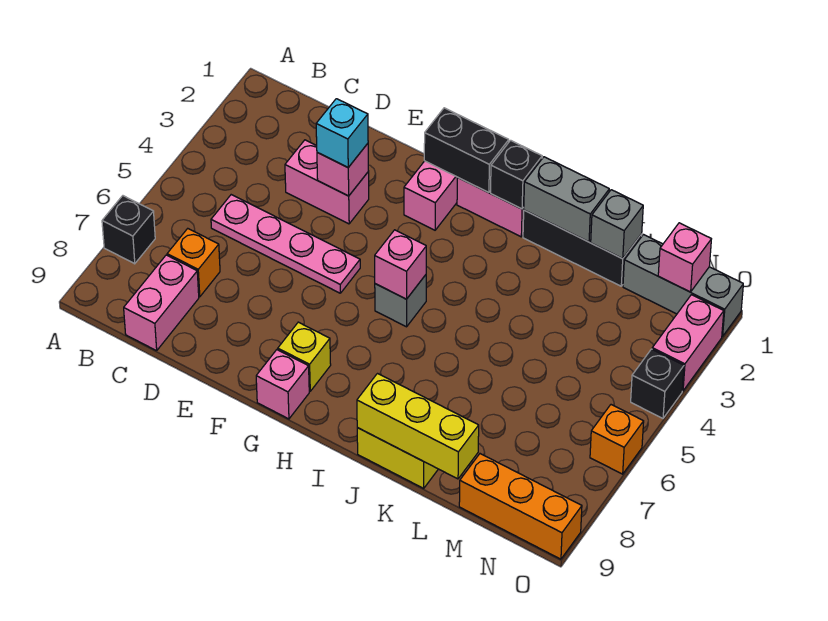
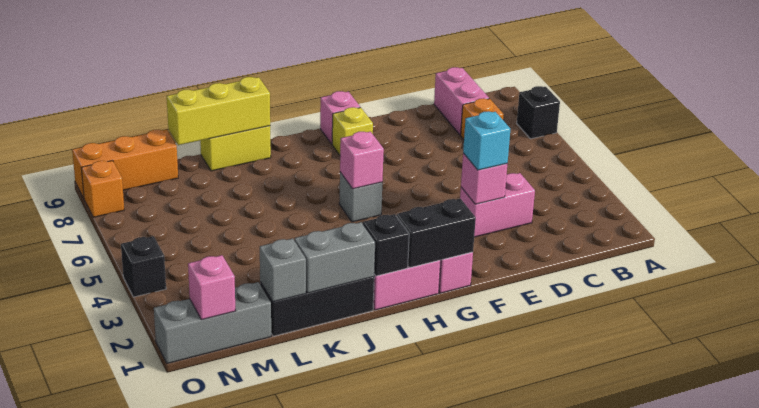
pink 1x4 plate [211,195,360,293] -> none
pink 1x2 brick [652,295,724,391] -> none
orange 1x1 brick [590,405,644,474] -> orange 1x1 brick moved to [81,161,124,217]

